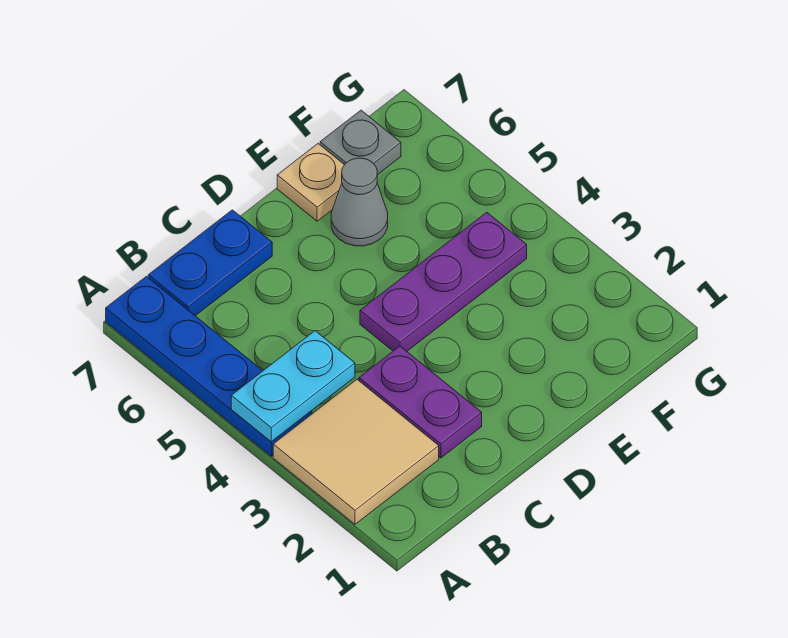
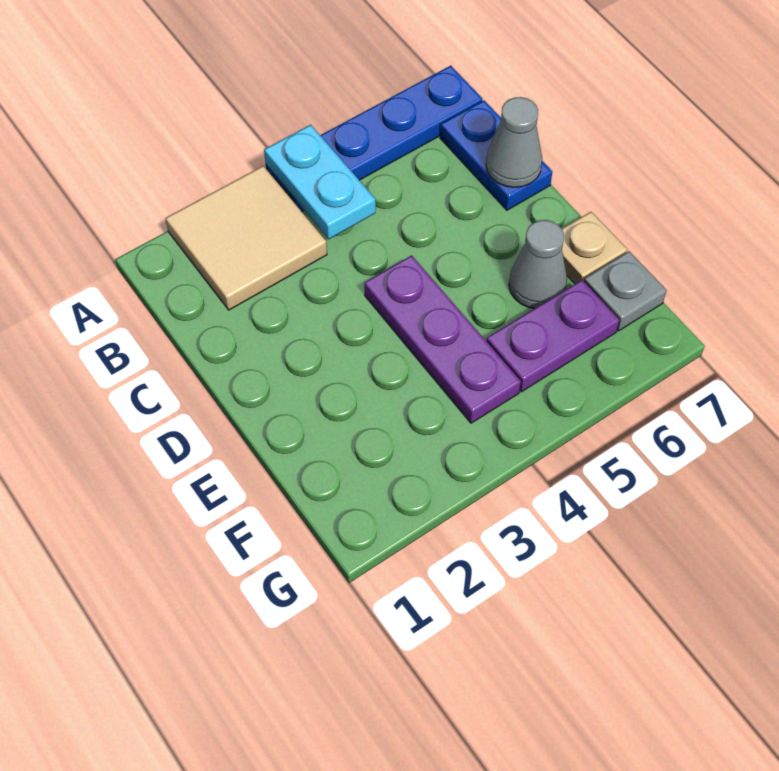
purple 1x2 plate [359,346,482,458] -> purple 1x2 plate moved to [486,280,619,392]
none -> grey 1x1 cone [486,97,542,187]

